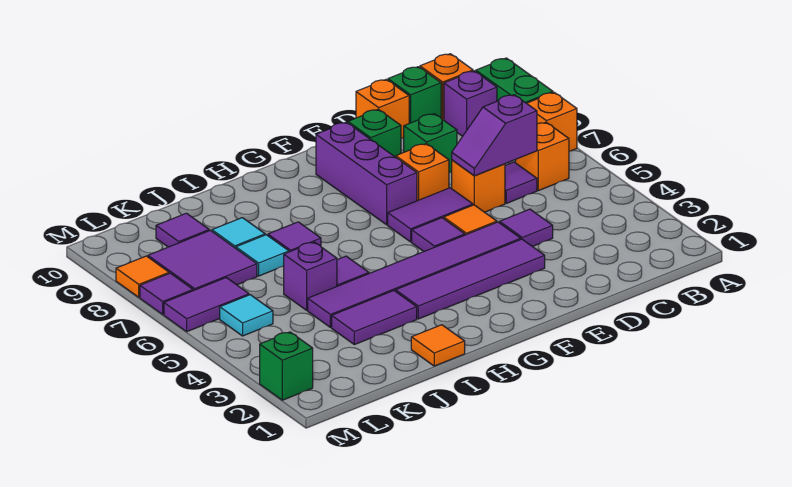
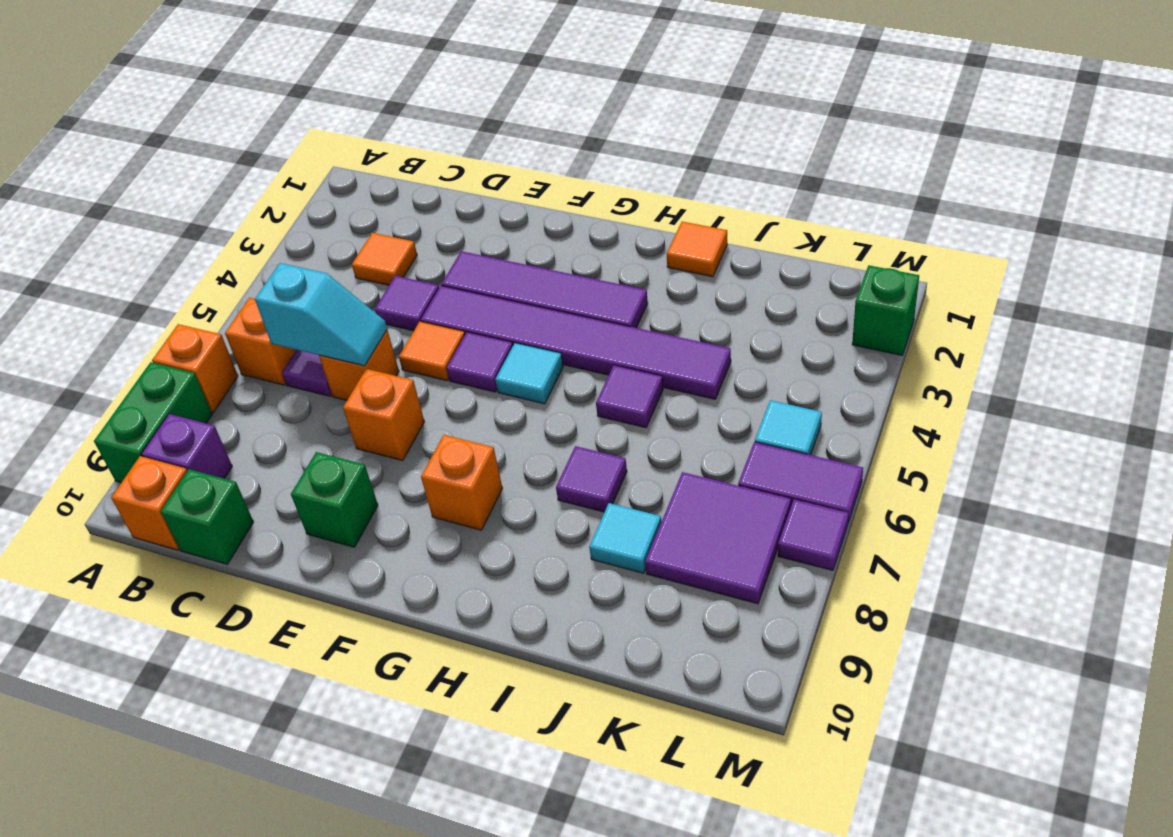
purple 1x2 slope [452,95,537,176] -> cyan 1x2 slope [255,263,387,366]
green 1x1 brick [404,114,457,173] -> none
orange 1x1 brick [356,79,409,138] -> orange 1x1 brick moved to [421,435,503,530]
purple 1x2 tile [388,188,473,242] -> none
purple 1x3 brick [316,122,417,225] -> none
purple 1x2 tile [332,291,417,345] -> none
purple 1x1 brick [284,242,337,310] -> none
cyan 1x1 tile [236,235,289,276] -> cyan 1x1 tile moved to [495,343,563,404]
purple 1x1 tile [156,213,209,247] -> none
orange 1x1 tile [116,256,169,297] -> orange 1x1 tile moved to [352,233,417,285]

